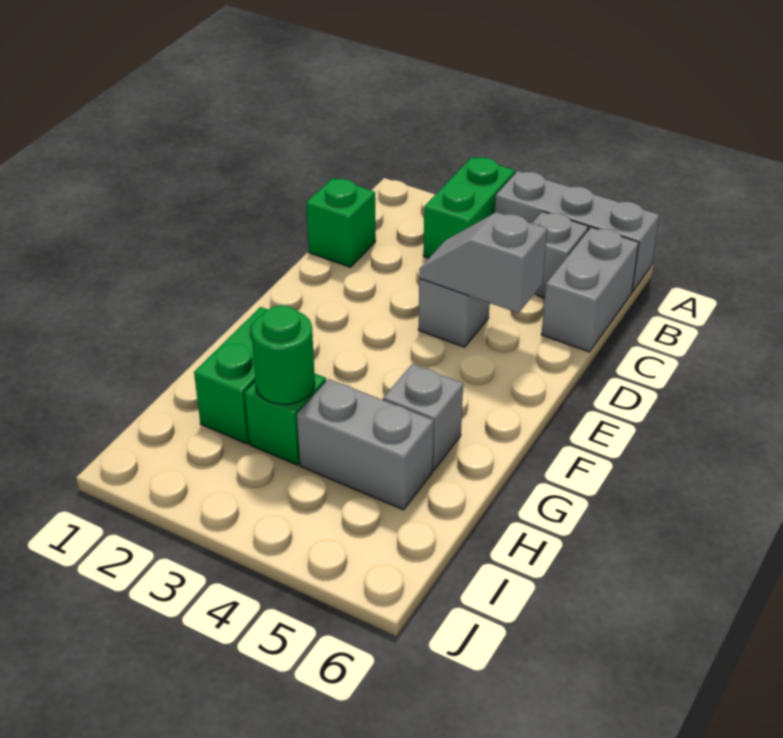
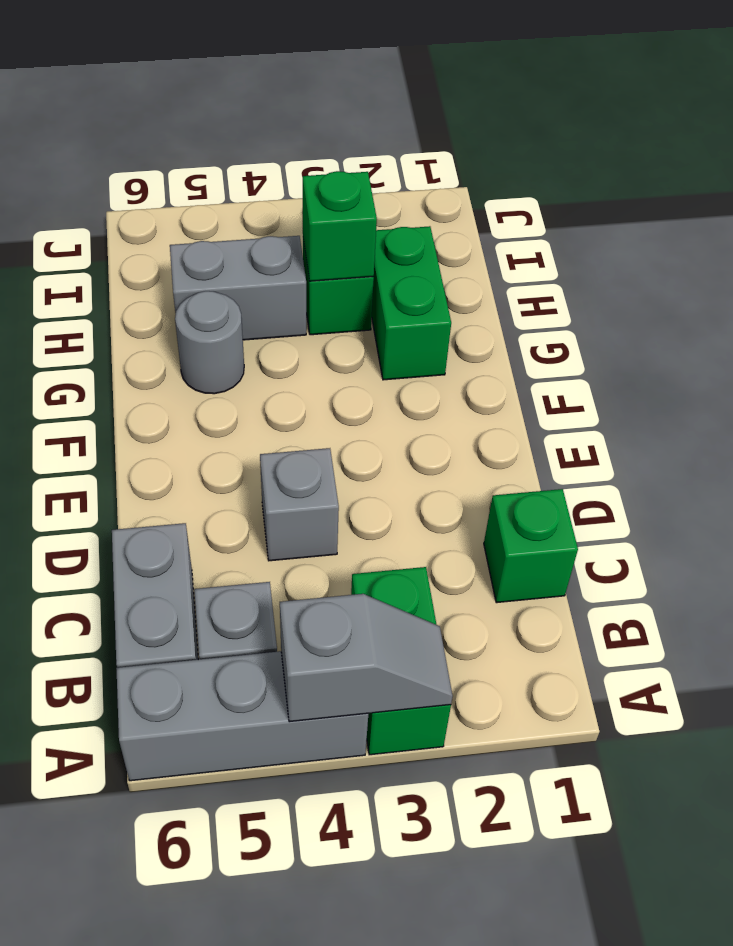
grey 1x2 slope [419,212,547,313] -> grey 1x2 slope moved to [280,594,453,722]
grey 1x1 brick [383,364,463,471] -> grey 1x1 round brick [175,291,244,394]
green 1x1 round brick [251,306,315,404] -> green 1x1 brick [303,171,377,281]

